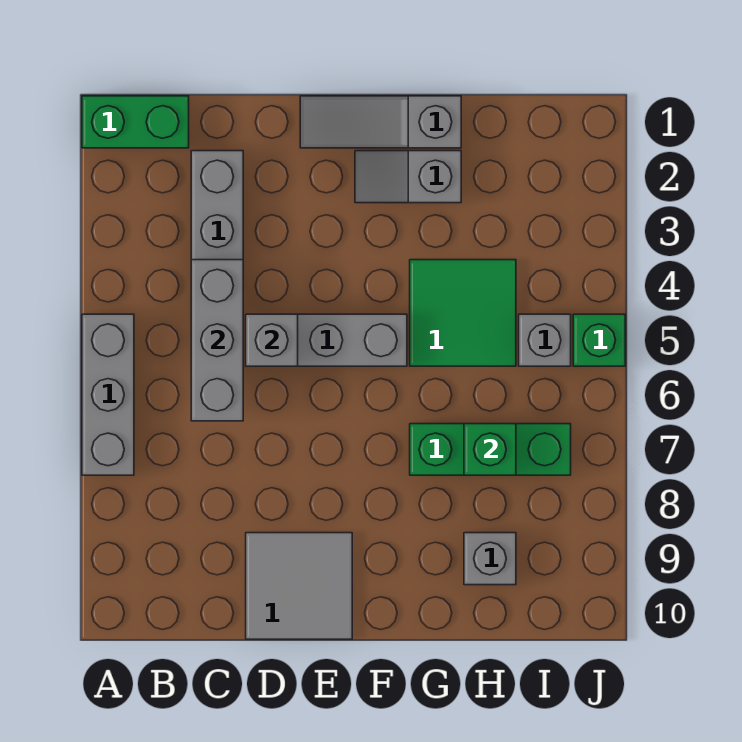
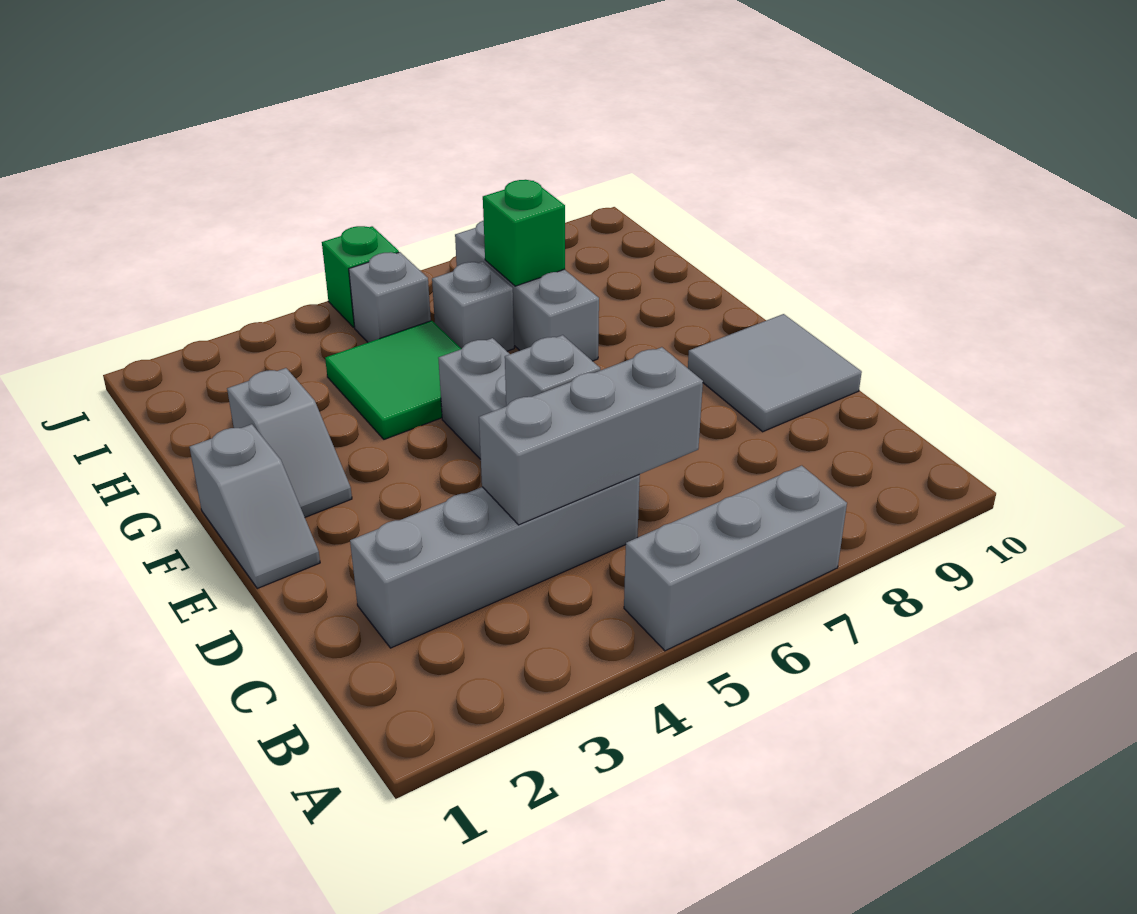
green 1x2 brick [82,96,189,148] -> none
grey 1x3 slope [300,96,461,148] -> grey 1x2 slope [190,424,320,588]
green 1x3 brick [410,424,571,475] -> grey 1x3 brick [455,220,599,361]
grey 1x1 brick [464,533,516,585] -> grey 1x1 brick moved to [432,262,514,351]

